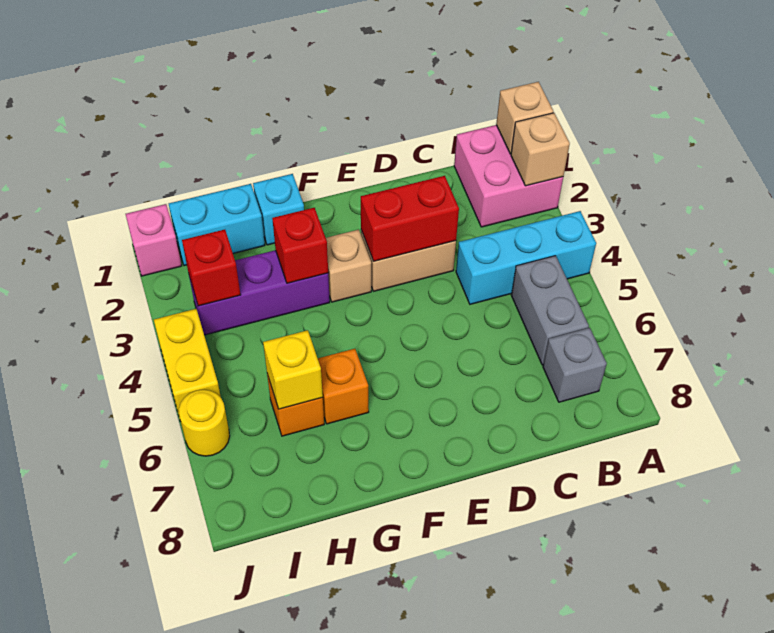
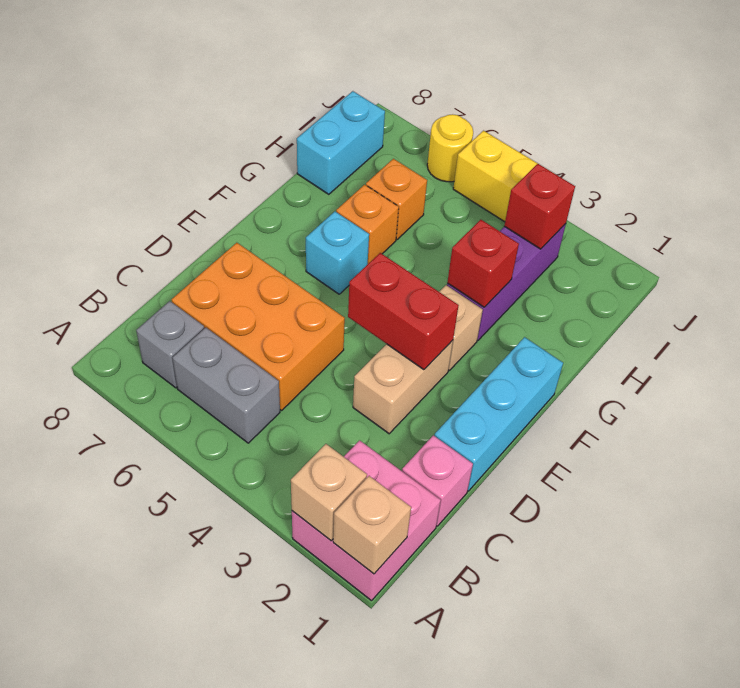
cyan 1x3 brick [456,211,596,304] -> cyan 1x3 brick moved to [435,337,563,491]
none -> orange 2x3 brick [172,243,345,410]
red 1x2 brick [361,176,459,261] -> red 1x2 brick turned to [348,253,459,370]
cyan 1x1 brick [253,174,304,245] -> cyan 1x1 brick moved to [306,212,369,294]
cyan 1x2 brick [169,184,265,266] -> cyan 1x2 brick moved to [297,91,385,194]
yellow 1x1 brick [263,330,323,409] -> none
pink 1x1 brick [126,204,182,276] -> pink 1x1 brick moved to [402,435,473,526]

